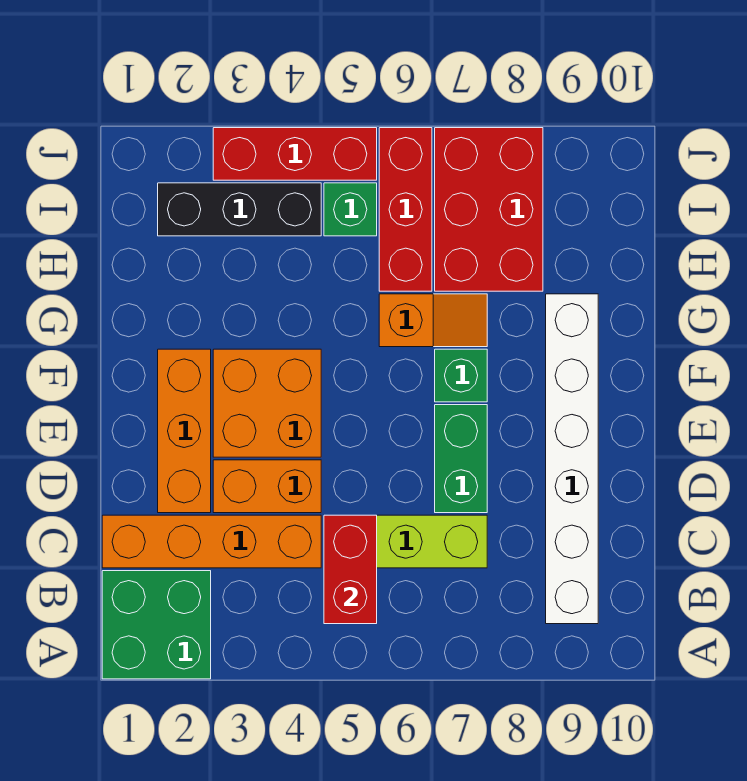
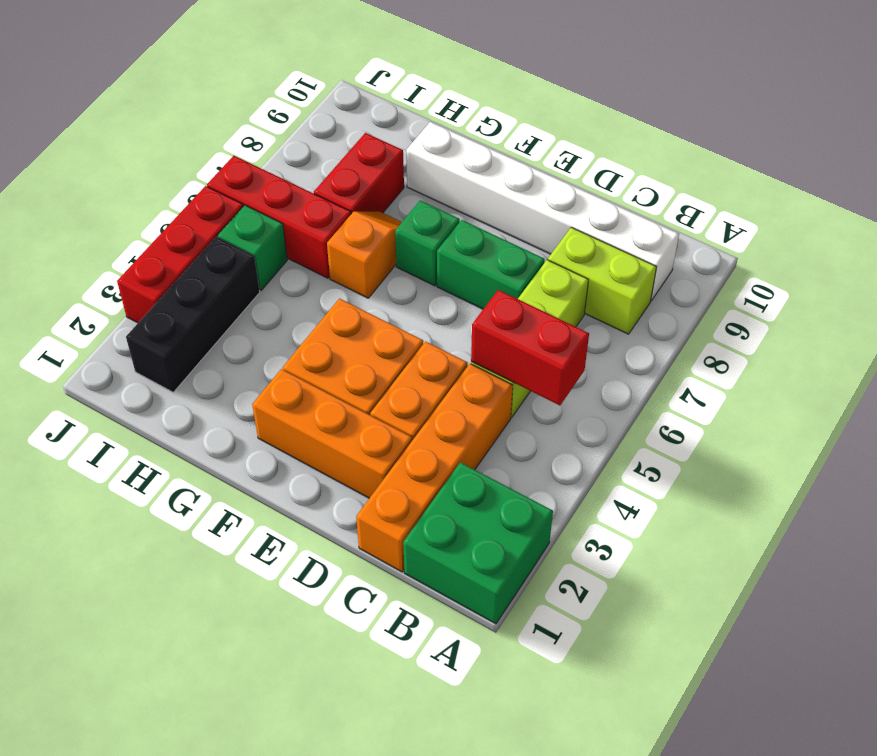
none -> lime 1x2 brick [548,227,656,334]
red 2x3 brick [435,128,543,291] -> red 1x2 brick [314,133,404,214]

